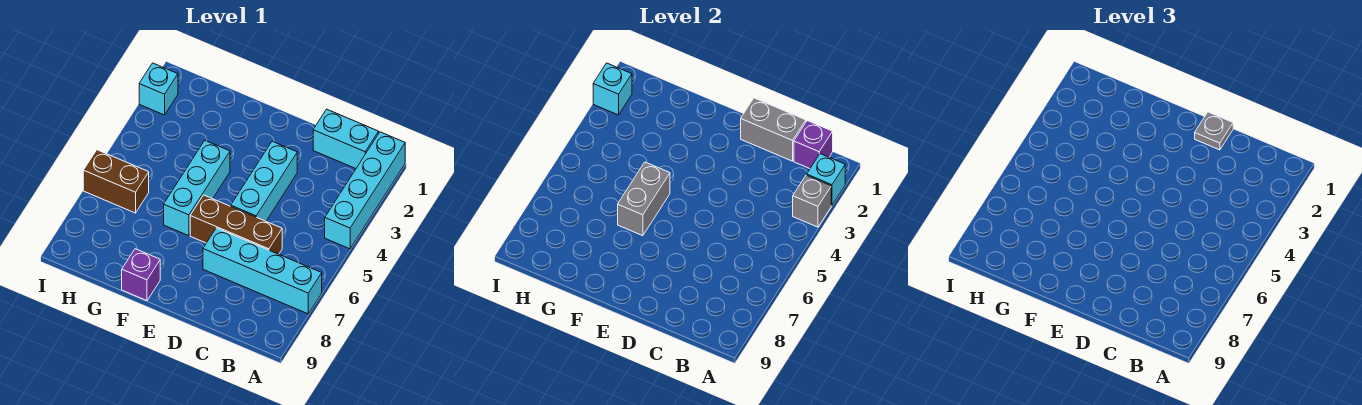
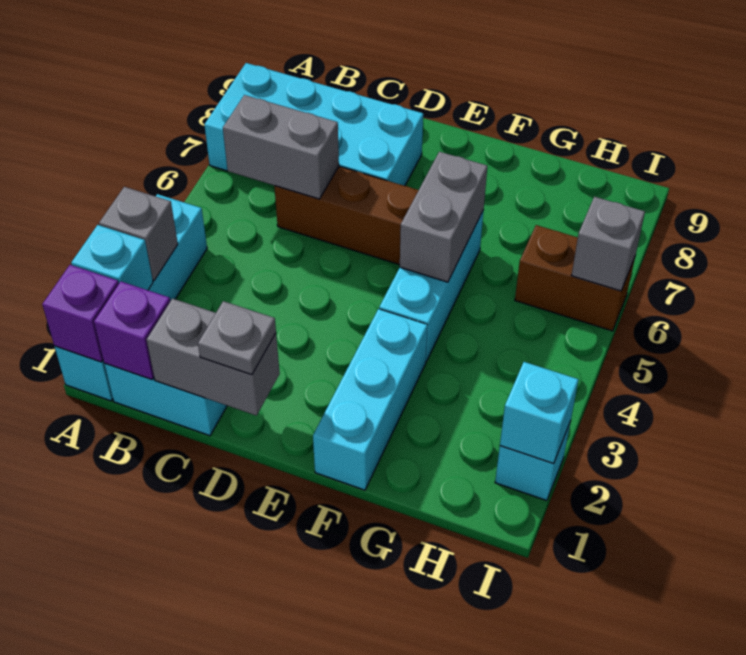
cyan 1x4 brick [203,228,322,314] -> cyan 2x4 brick [204,63,423,186]
none -> grey 1x2 brick [223,95,339,199]
cyan 1x3 brick [231,141,297,221] -> cyan 1x3 brick moved to [313,309,427,490]
purple 1x1 brick [122,249,160,301] -> purple 1x1 brick moved to [42,265,119,362]
none -> grey 1x1 brick [571,197,645,291]

